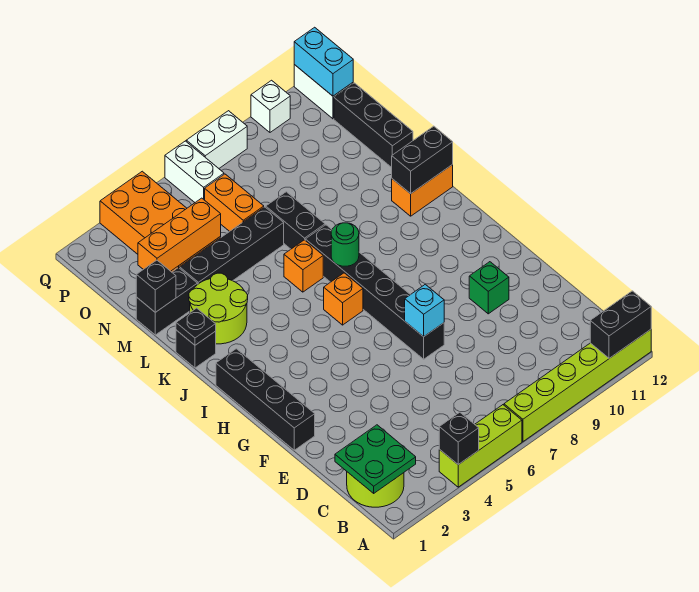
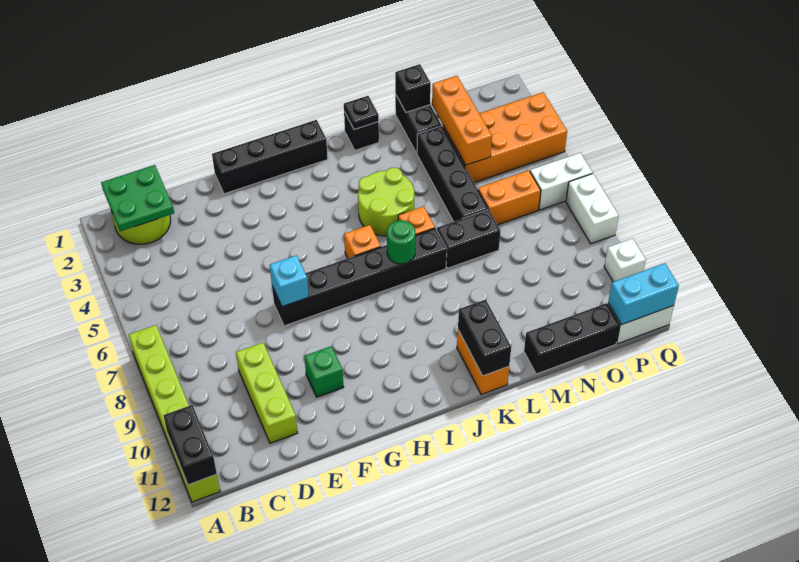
lime 1x3 brick [439,405,522,487] -> lime 1x3 brick moved to [236,343,298,443]
black 1x1 brick [439,412,479,465] -> none
lime 2x2 round brick [189,273,248,344] -> lime 2x2 round brick moved to [358,168,414,236]

